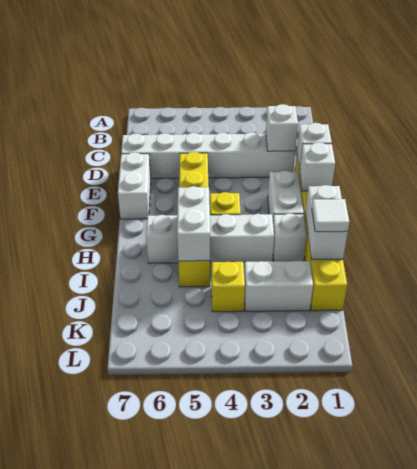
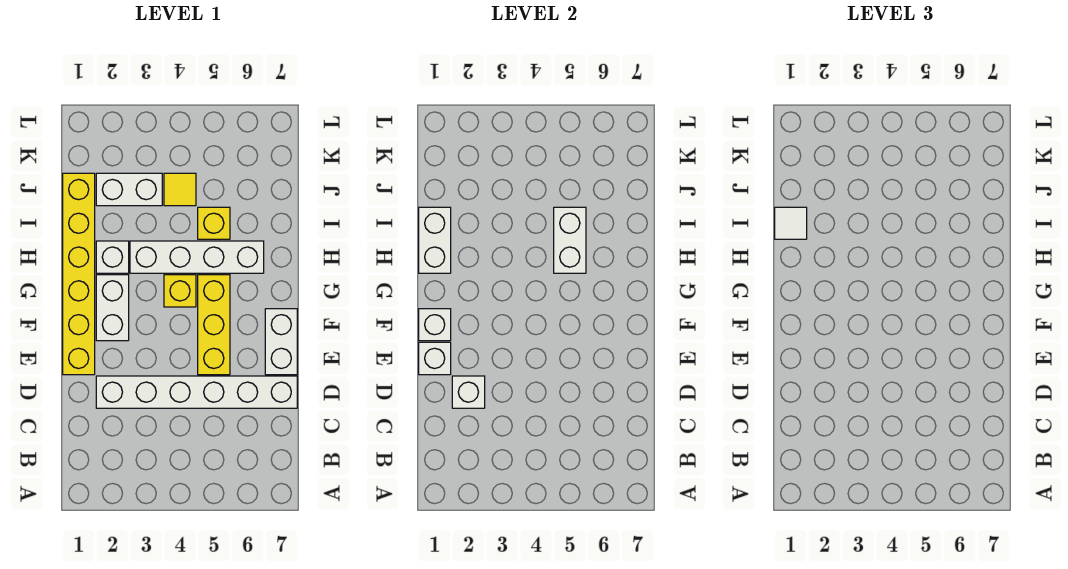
yellow 1x1 brick [212,262,245,312] -> yellow 1x1 tile [164,173,196,206]

